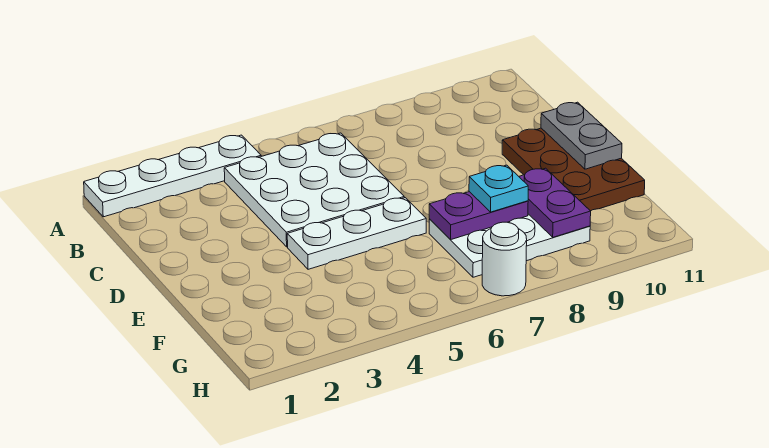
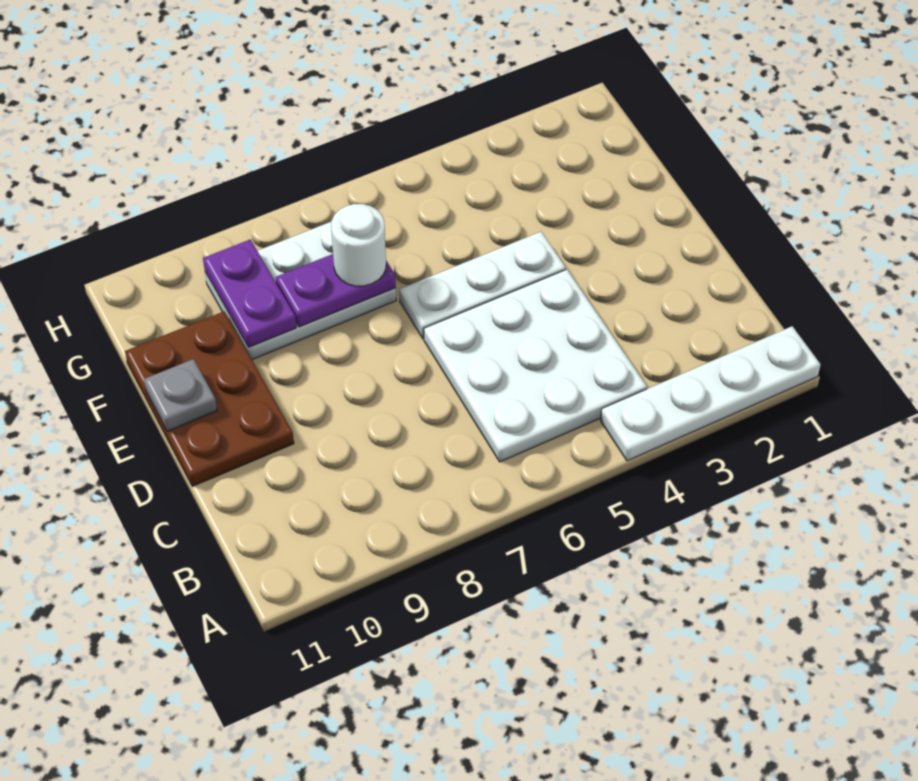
grey 1x2 plate [541,102,622,169] -> grey 1x1 plate [144,359,217,431]
cyan 1x1 plate [469,165,528,212] -> none
white 1x1 round brick [482,222,527,296] -> white 1x1 round brick moved to [331,204,386,286]

